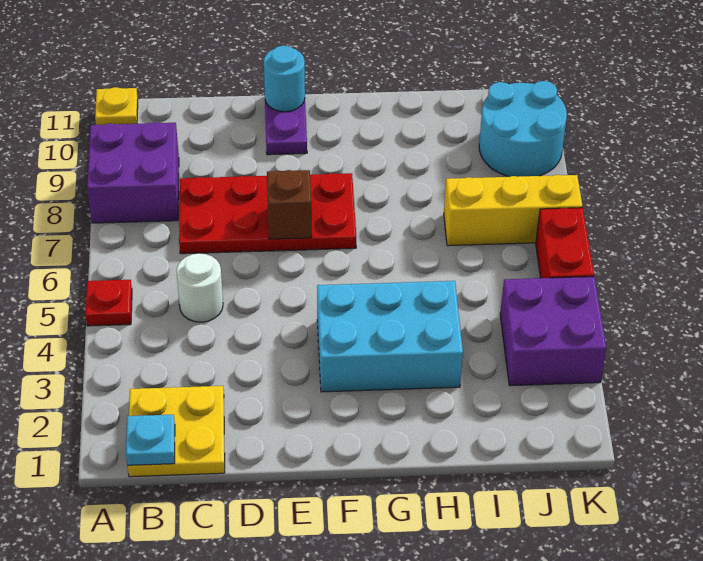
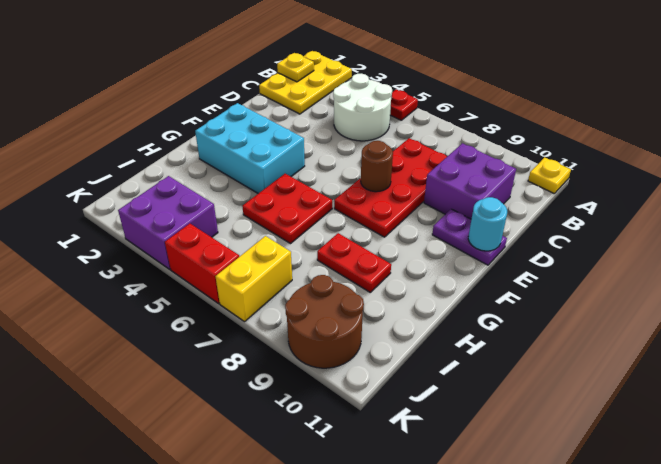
purple 2x2 brick [87,122,179,223] -> purple 2x2 brick moved to [424,143,516,219]
yellow 2x2 plate [128,386,225,477] -> yellow 2x3 plate [259,51,352,114]
cyan 1x1 plate [126,415,175,465] -> yellow 1x1 plate [277,53,314,82]
white 1x1 round brick [177,253,223,322] -> white 2x2 round brick [333,74,392,141]
brown 1x1 brick [267,170,312,239] -> brown 1x1 round brick [361,141,393,192]
cyan 2x3 brick [317,281,463,392] -> cyan 2x3 brick turned to [195,103,305,194]
none -> red 2x2 plate [242,174,332,244]
none -> red 1x2 plate [317,233,391,292]
yellow 1x3 brick [444,175,583,246] -> yellow 1x2 brick [216,236,292,322]
cyan 2x2 round brick [479,81,567,177] -> brown 2x2 round brick [285,275,364,368]

